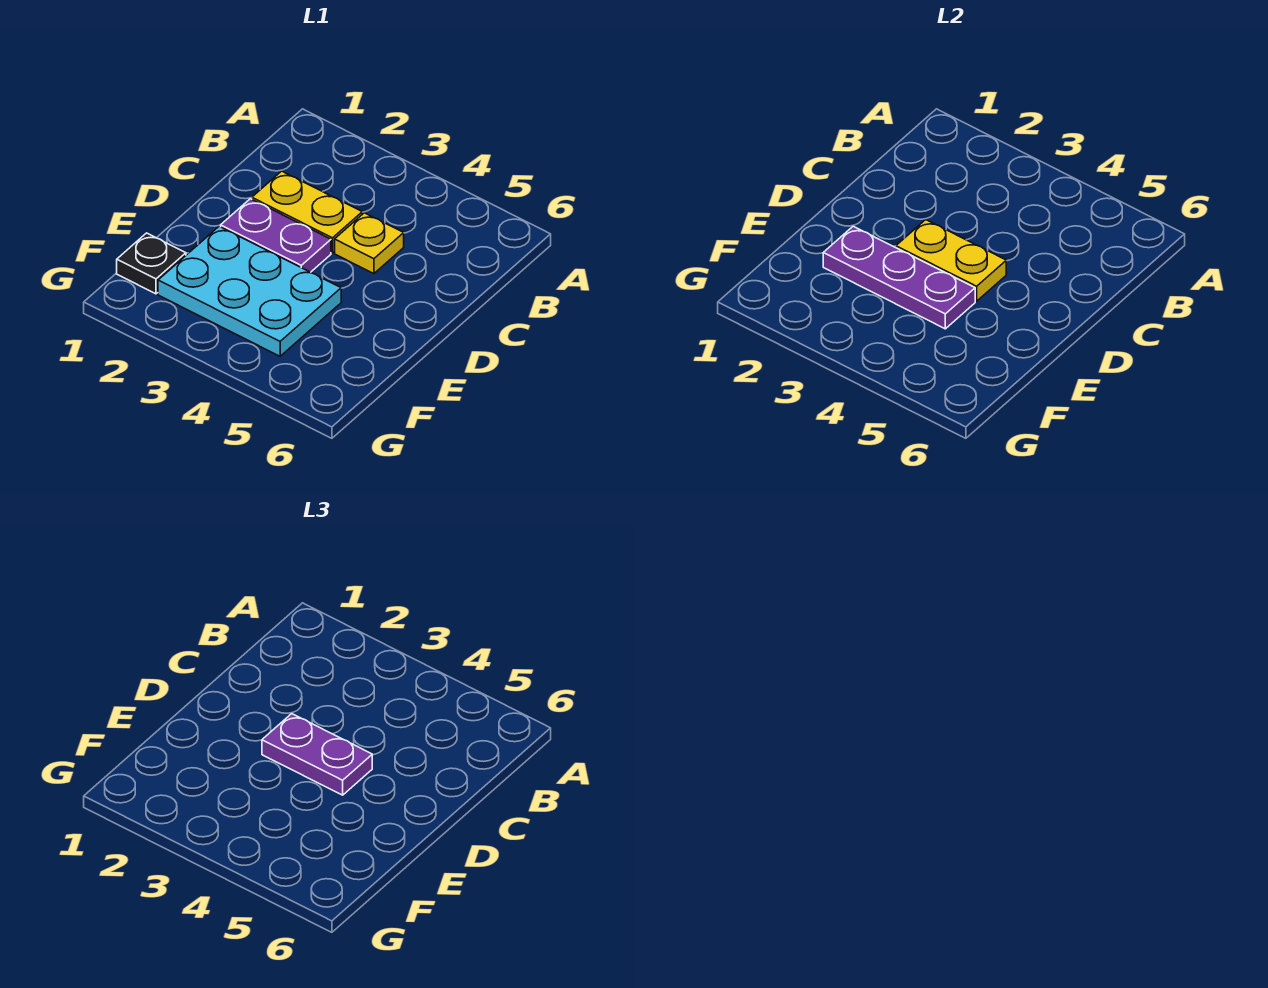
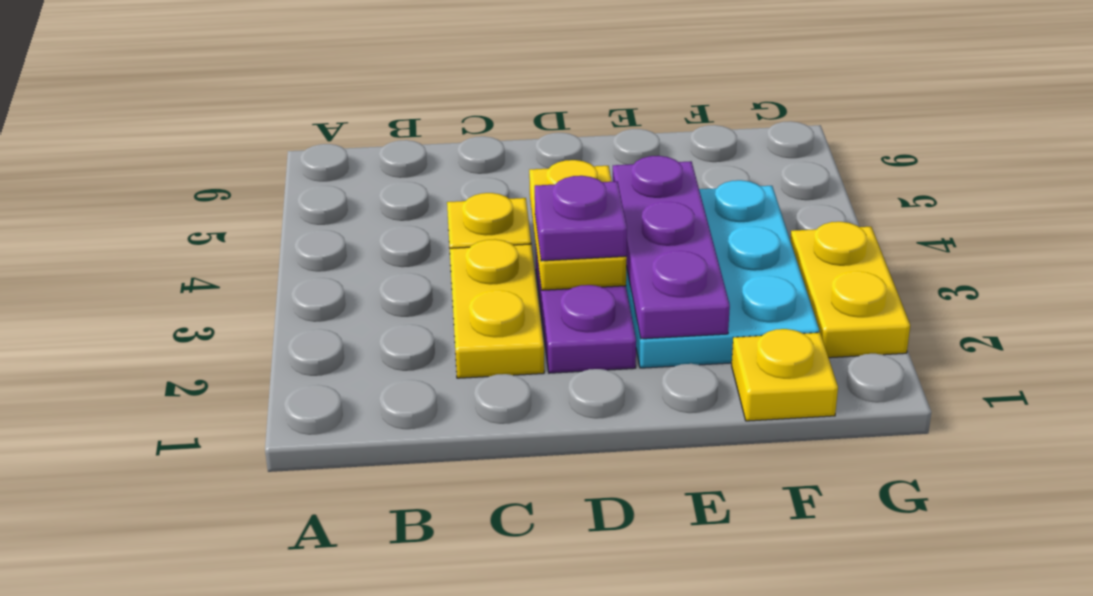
purple 1x2 plate [262,714,372,795] -> purple 1x1 plate [535,176,627,261]
black 1x1 plate [117,233,186,294] -> yellow 1x1 plate [732,329,838,421]
none -> yellow 1x2 plate [790,222,910,358]

